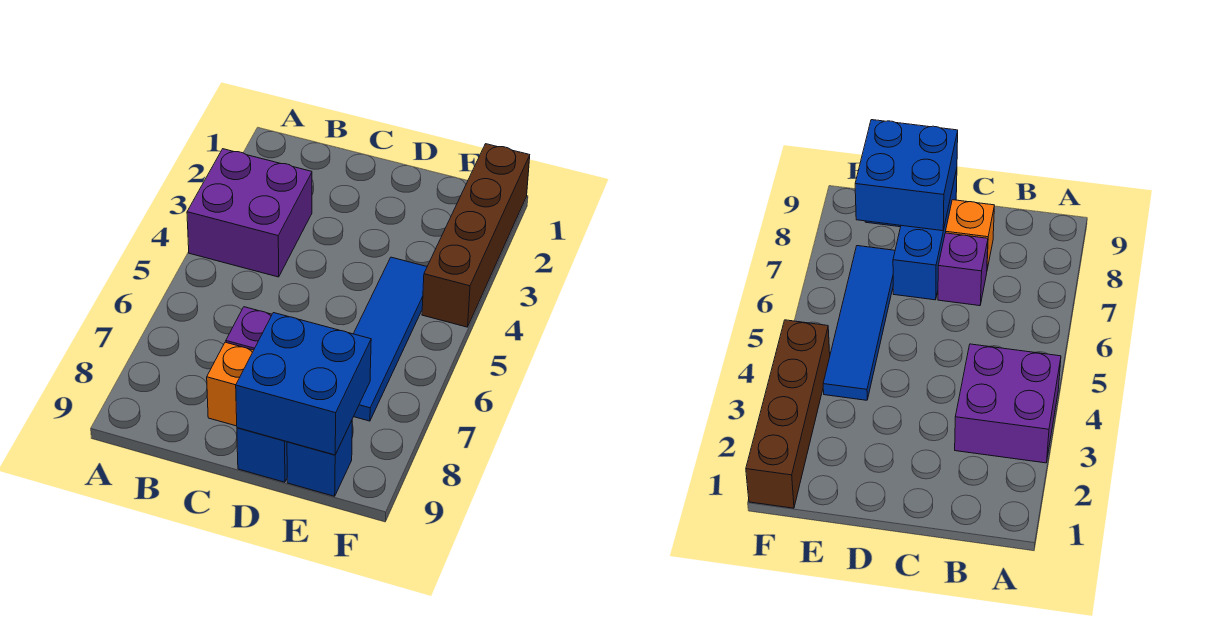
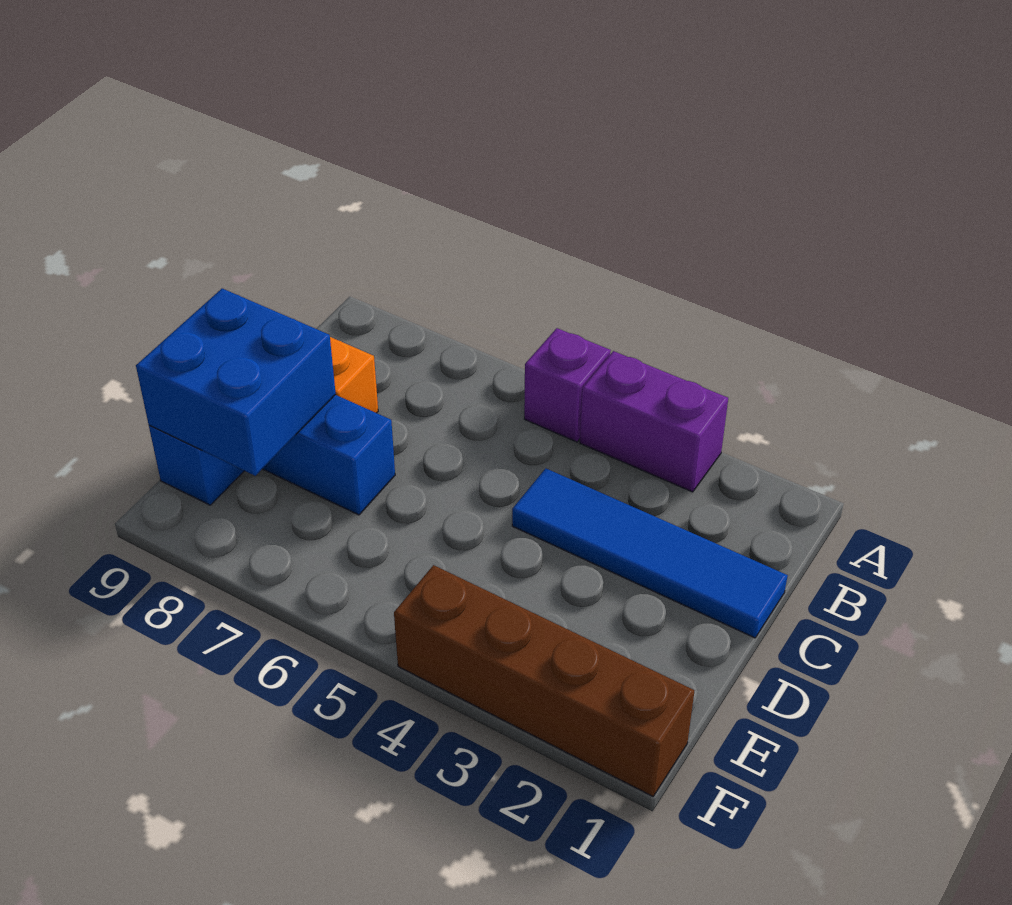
purple 2x2 brick [187,149,312,277] -> purple 1x2 brick [580,351,728,492]
purple 1x1 brick [226,307,272,350] -> purple 1x1 brick moved to [524,328,611,442]
blue 1x4 tile [354,257,427,421] -> blue 1x4 tile moved to [512,468,788,638]

